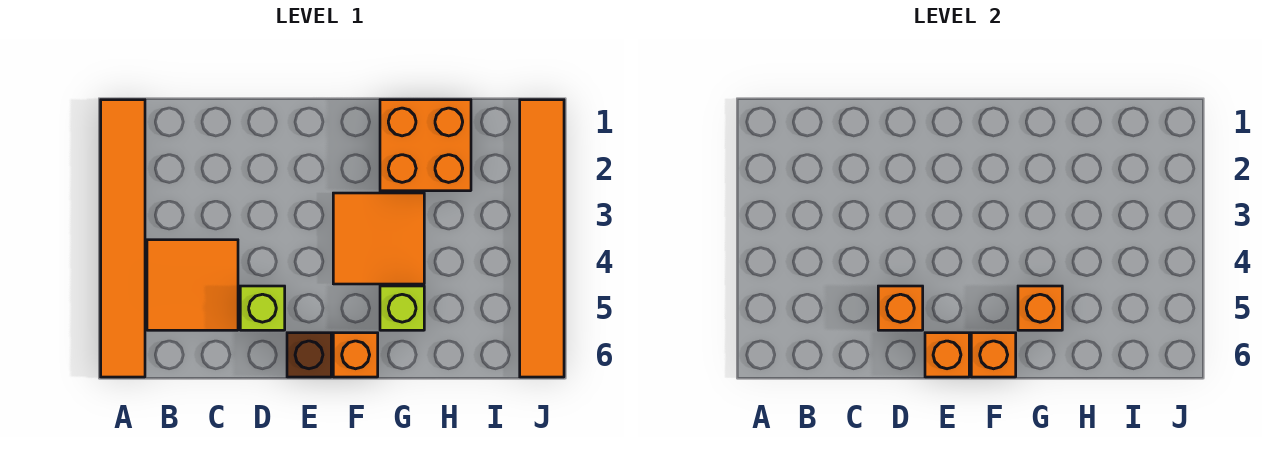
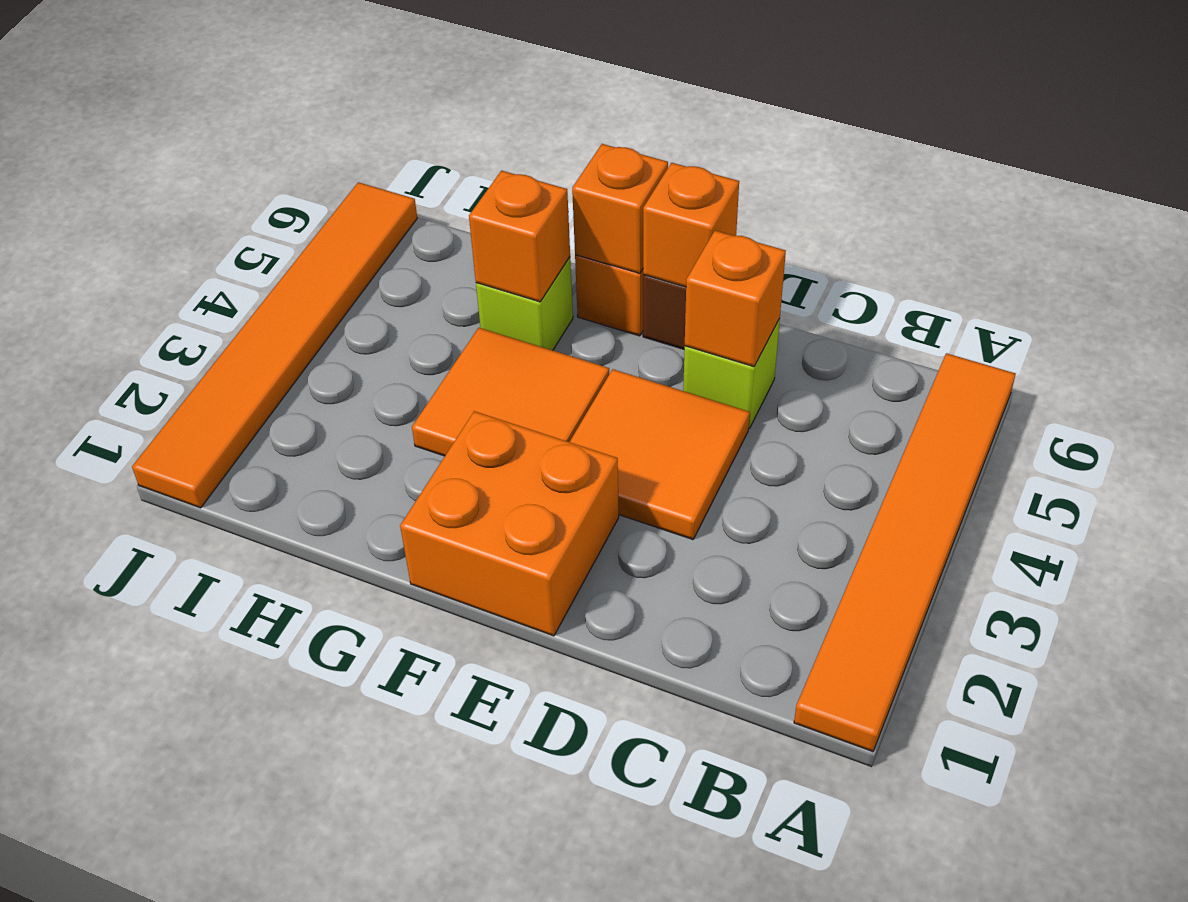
orange 2x2 tile [147,240,238,330] -> orange 2x2 tile moved to [570,369,750,540]
orange 2x2 brick [380,100,471,191] -> orange 2x2 brick moved to [400,411,619,636]

